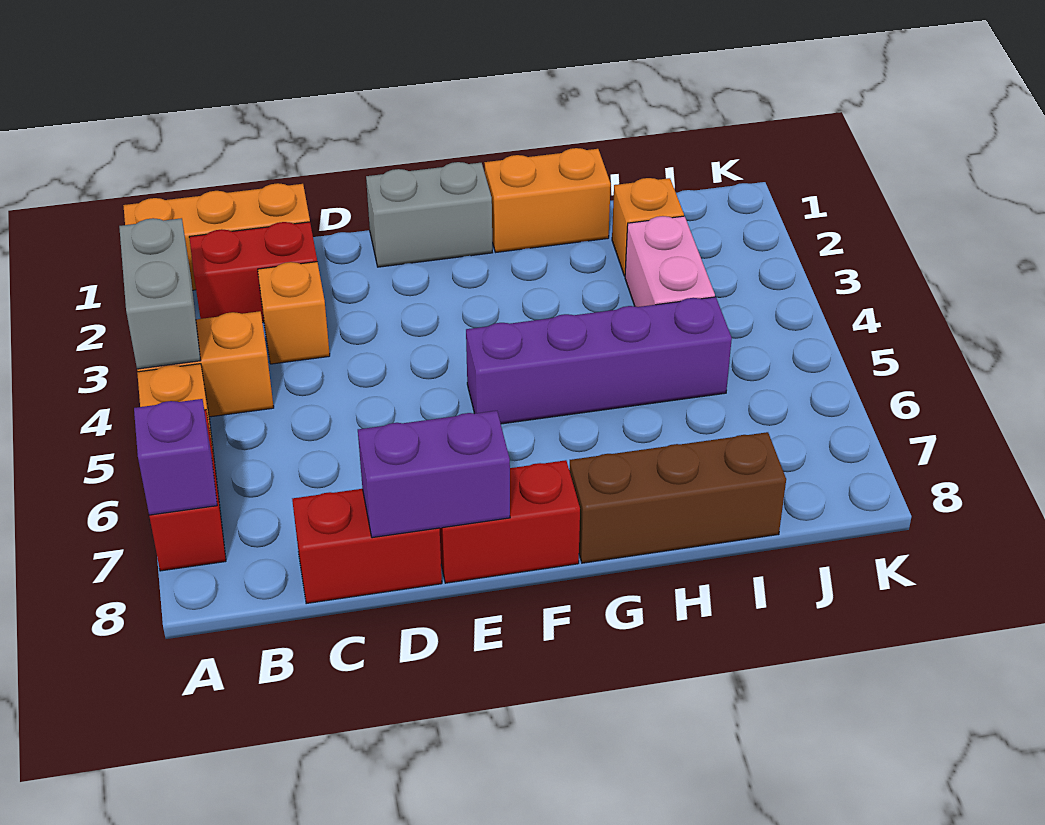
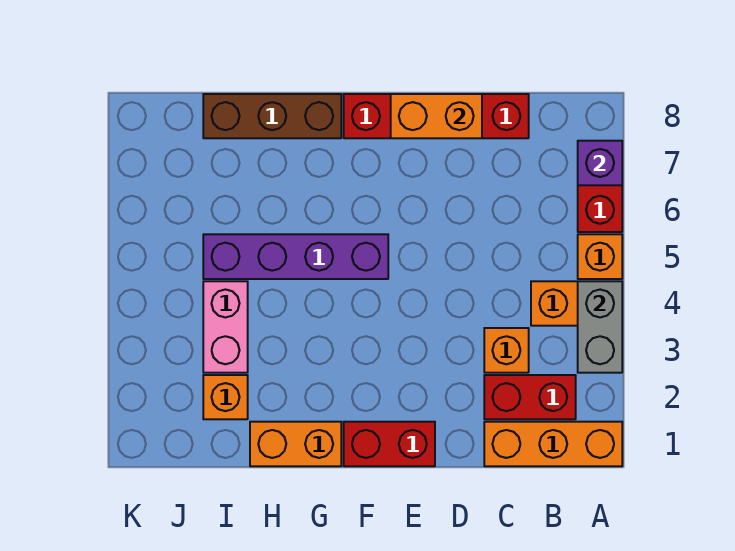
purple 1x2 brick [358,411,510,538] -> orange 1x2 brick [391,94,482,138]
grey 1x2 brick [366,162,493,267] -> red 1x2 brick [344,422,435,466]

